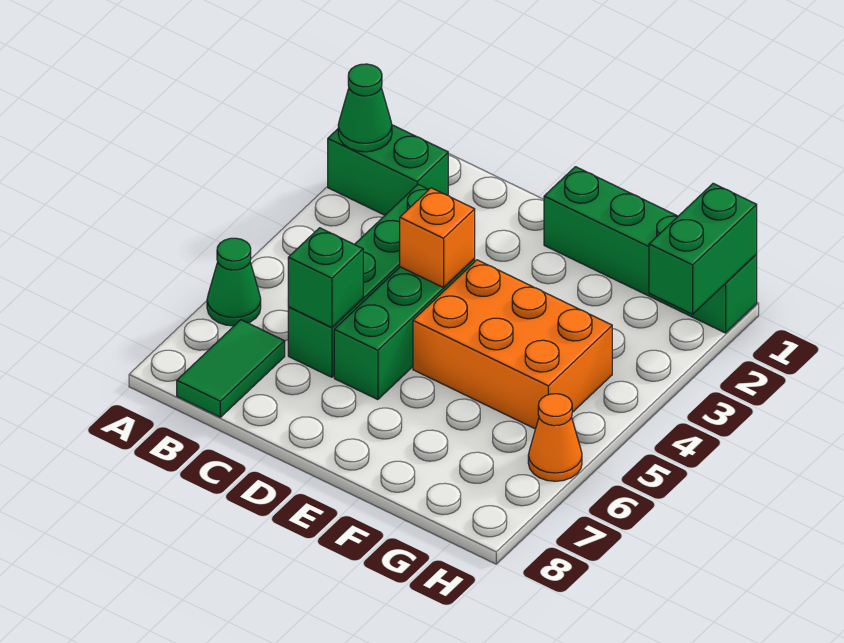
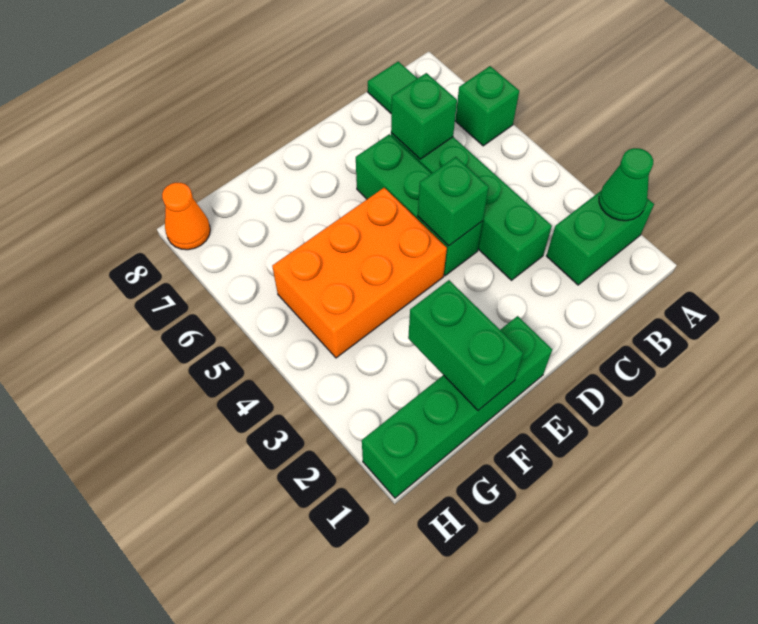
green 1x1 cone [207,238,261,326] -> green 1x1 brick [455,66,519,146]
orange 1x1 brick [400,188,475,288] -> green 1x1 brick [418,157,489,246]
green 1x2 brick [649,183,757,314] -> green 1x2 brick moved to [408,280,523,410]
orange 1x1 cone [528,394,582,481] -> orange 1x1 cone moved to [162,183,210,250]

